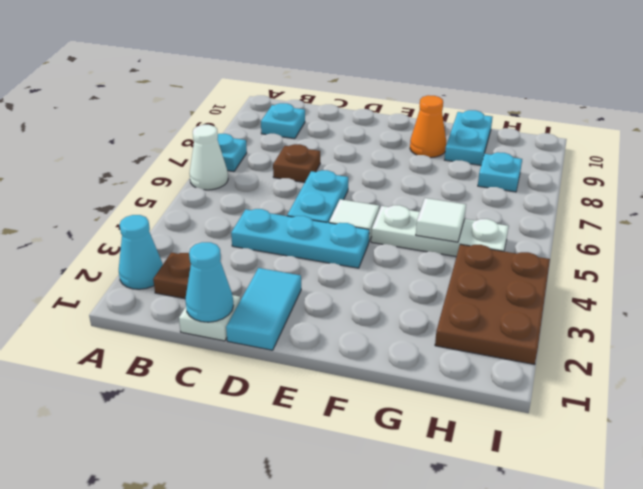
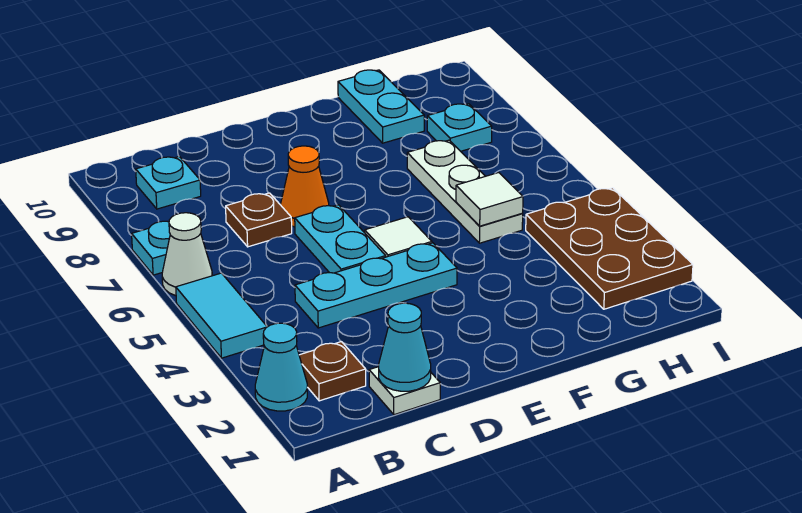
cyan 1x2 tile [226,268,301,350] -> cyan 1x2 tile moved to [176,273,267,358]
white 1x3 plate [371,205,508,257] -> white 1x3 plate turned to [407,140,523,243]
orange 1x1 cone [410,95,446,158] -> orange 1x1 cone moved to [281,146,329,227]

